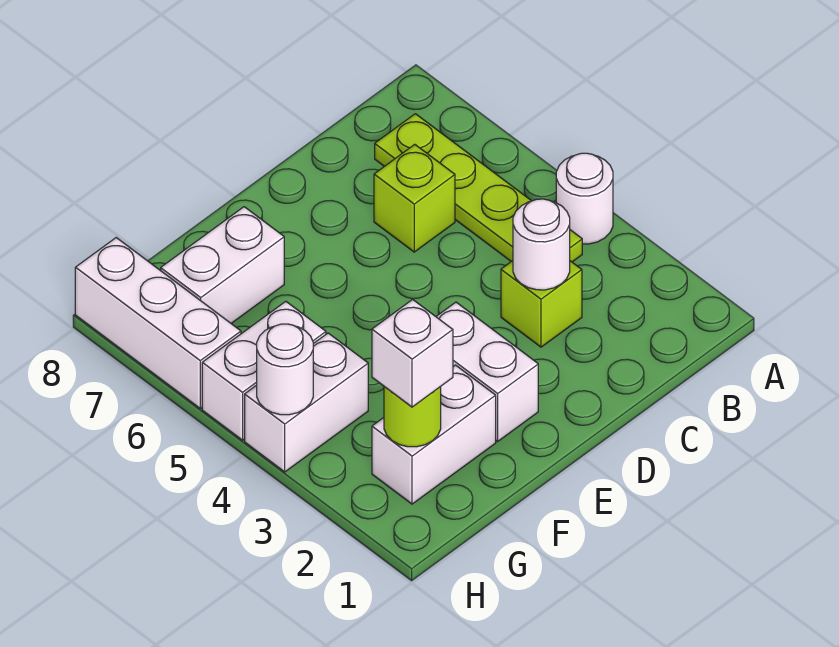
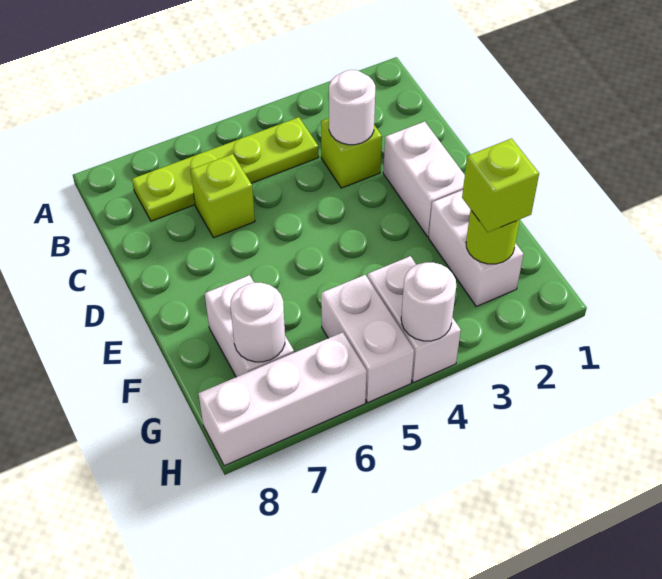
white 1x1 round brick [556,153,613,244] -> white 1x1 round brick moved to [230,283,285,362]
white 1x2 brick [436,302,538,441] -> white 1x2 brick turned to [383,122,465,237]
white 1x1 brick [372,299,453,407] -> lime 1x1 brick [462,138,539,232]

